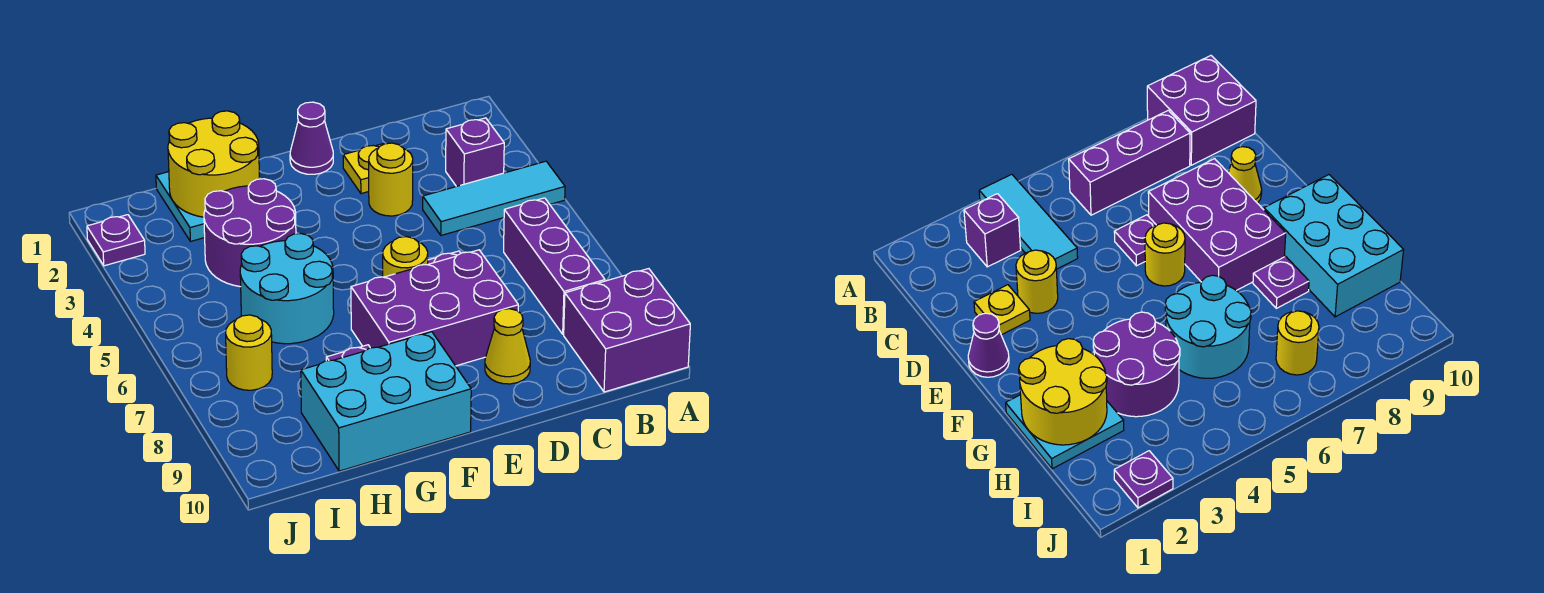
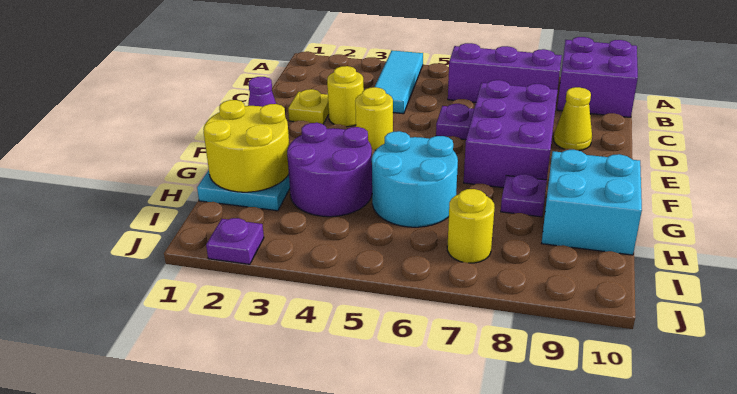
purple 1x1 brick [446,118,504,186] -> none
yellow 1x1 round brick [383,237,428,277] -> yellow 1x1 round brick moved to [355,87,393,150]
cyan 2x3 brick [301,332,471,471] -> cyan 2x2 brick [542,150,642,255]

